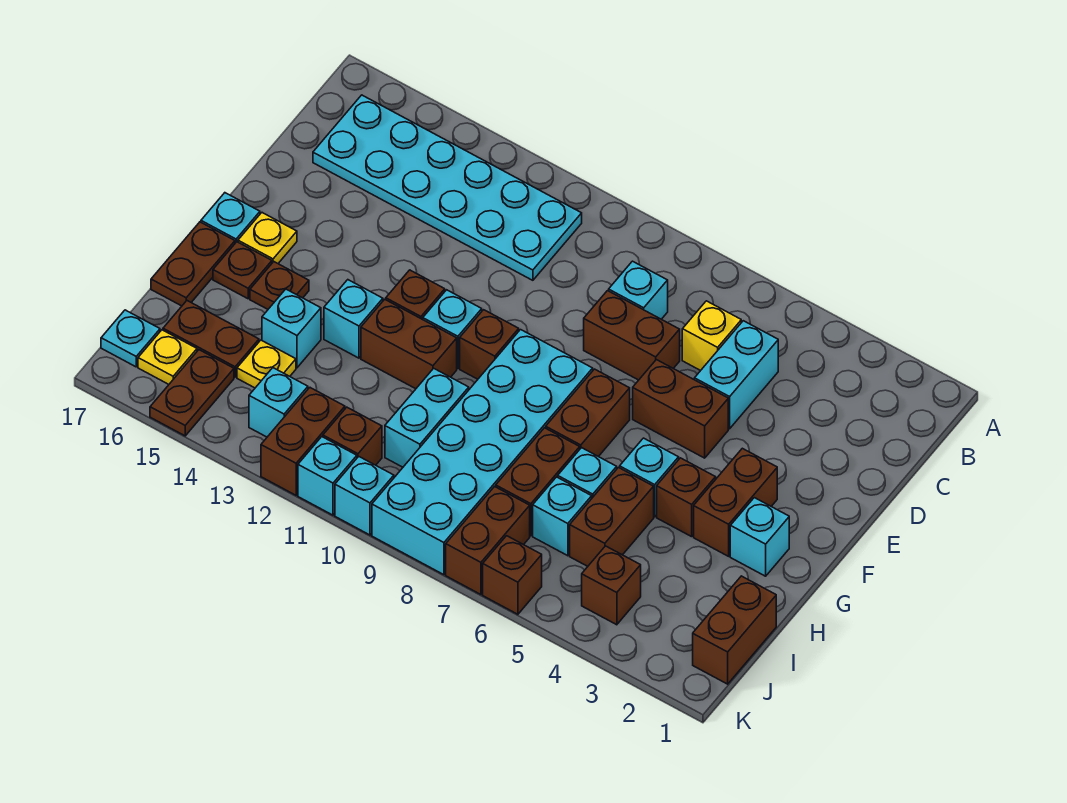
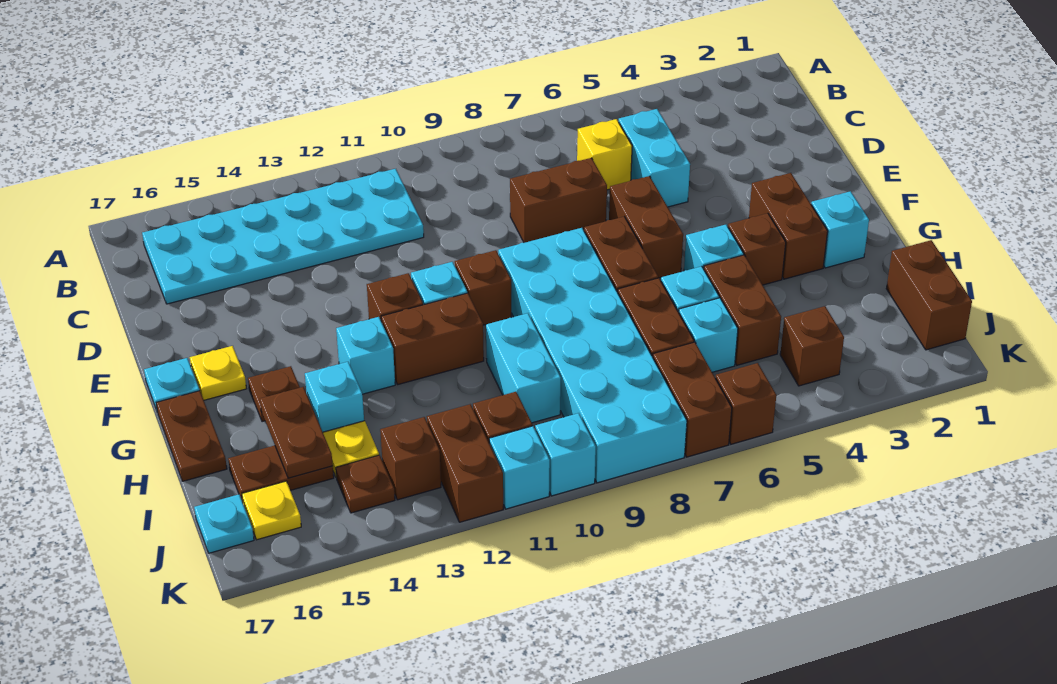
cyan 1x1 brick [609,261,668,319] -> none
brown 1x2 brick [633,360,728,458] -> brown 1x2 brick turned to [609,176,683,278]
brown 1x1 plate [213,242,272,299] -> brown 1x1 plate moved to [336,455,395,513]
cyan 1x1 brick [249,368,308,437] -> brown 1x1 brick [380,417,441,500]
brown 1x2 plate [150,350,234,436] -> brown 1x2 plate moved to [260,387,333,478]

